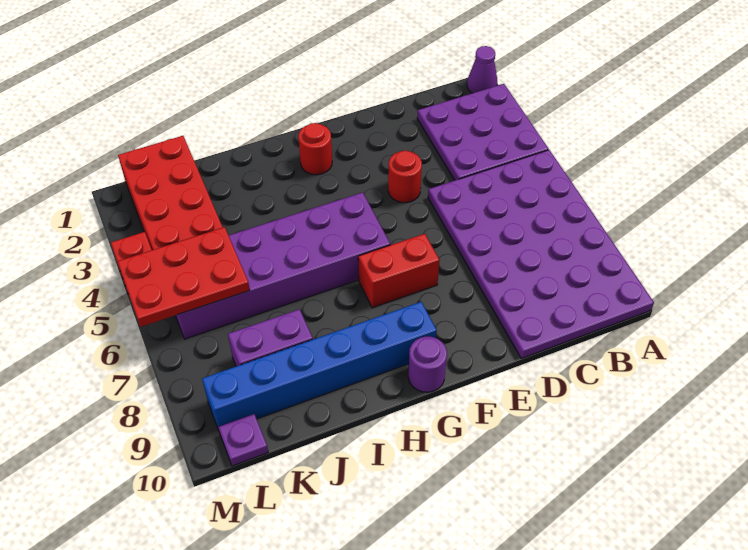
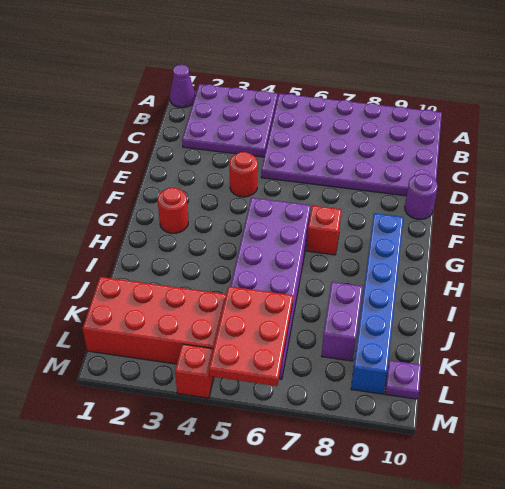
red 1x2 brick [358,234,440,308] -> red 1x1 brick [307,205,341,255]
purple 1x1 round brick [408,337,447,392] -> purple 1x1 round brick moved to [405,174,438,219]

